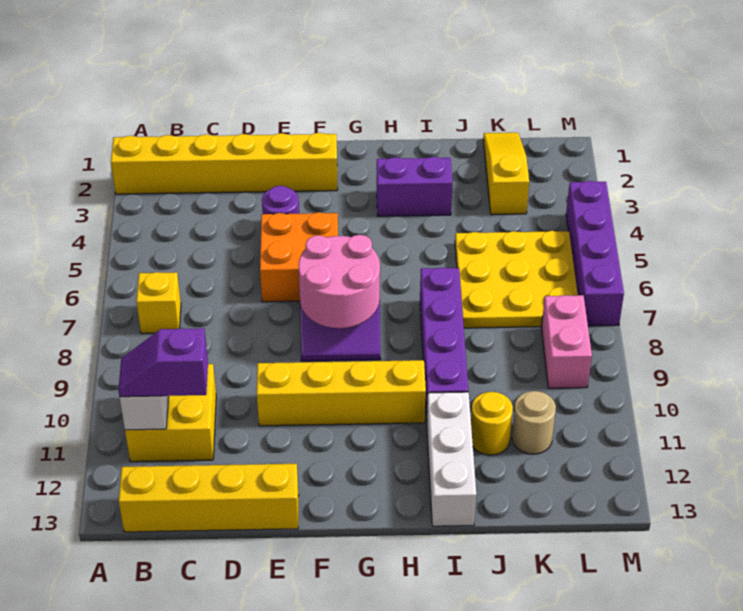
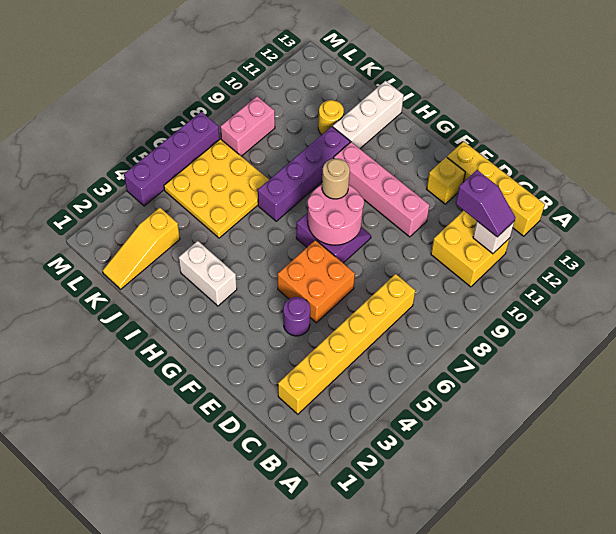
yellow 1x6 brick [111,133,338,194] -> yellow 1x6 brick turned to [278,274,415,414]
yellow 1x1 brick [136,272,181,334] -> yellow 1x1 brick moved to [427,157,465,204]
yellow 1x4 brick [257,360,426,426] -> pink 1x4 brick [334,142,430,237]
purple 1x2 brick [377,157,453,216] -> white 1x2 brick [179,241,237,306]
tan 1x1 round brick [512,391,556,454] -> tan 1x1 round brick moved to [322,159,350,199]

